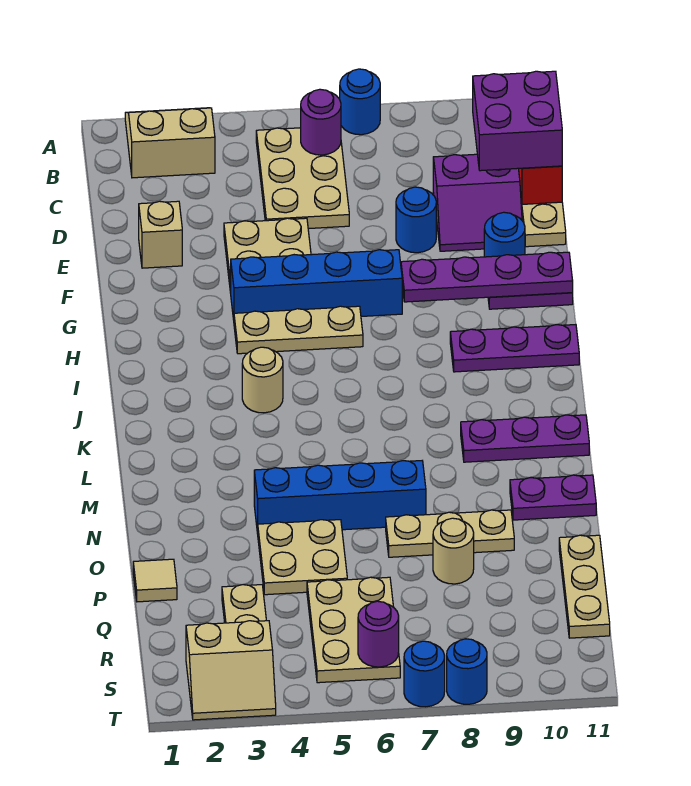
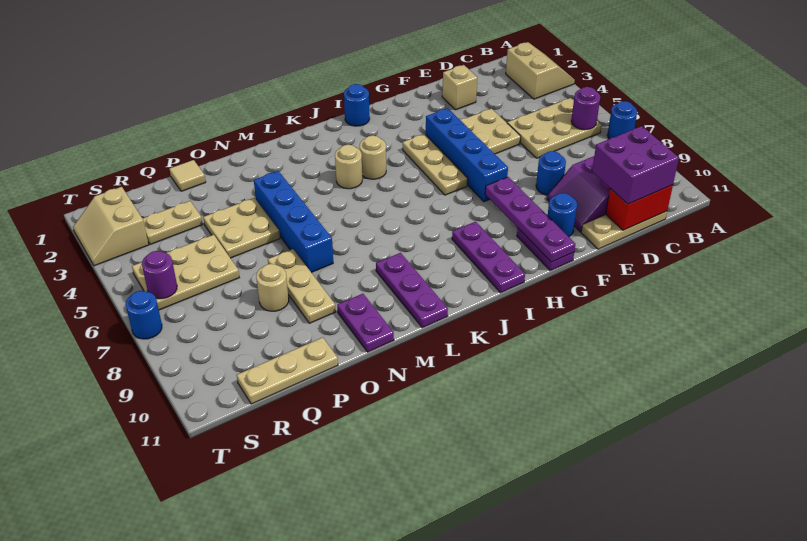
none -> tan 1x1 round brick [335,145,362,189]
blue 1x1 round brick [447,639,487,704] -> blue 1x1 round brick moved to [344,84,370,126]

